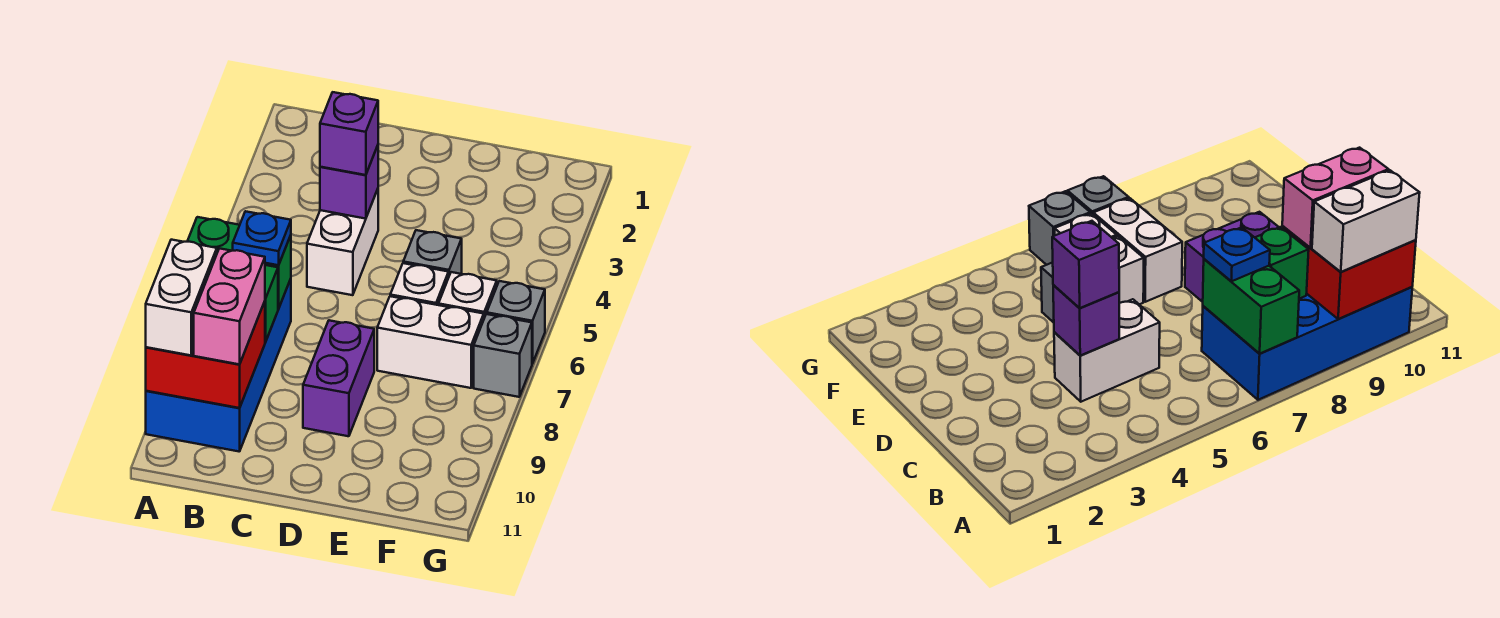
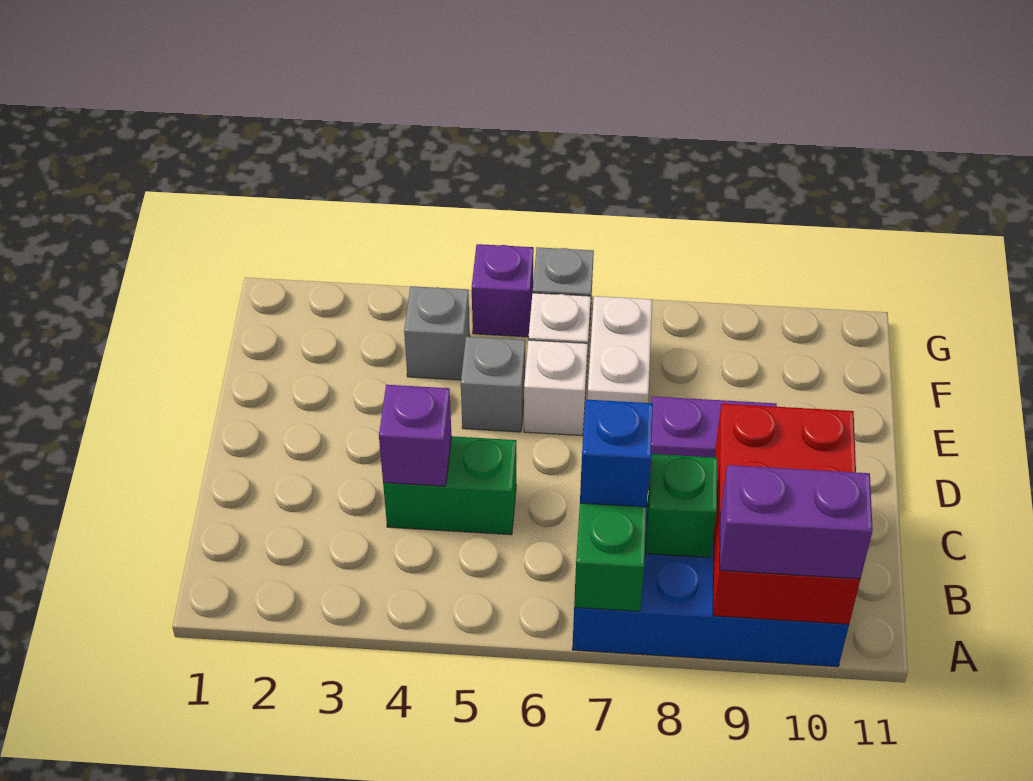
red 2x2 brick [146,301,265,408] -> red 2x3 brick [713,404,860,624]
white 1x2 brick [146,240,217,355] -> purple 1x2 brick [720,465,873,579]
blue 1x1 plate [233,211,291,265] -> blue 1x1 brick [580,400,653,507]
pink 1x2 brick [194,248,265,364] -> none
white 1x2 brick [307,189,378,295] -> green 1x2 brick [383,436,516,535]
purple 1x1 brick [320,92,378,175] -> purple 1x1 brick moved to [472,244,534,337]
grey 1x1 brick [474,314,532,397] -> grey 1x1 brick moved to [404,286,470,380]

